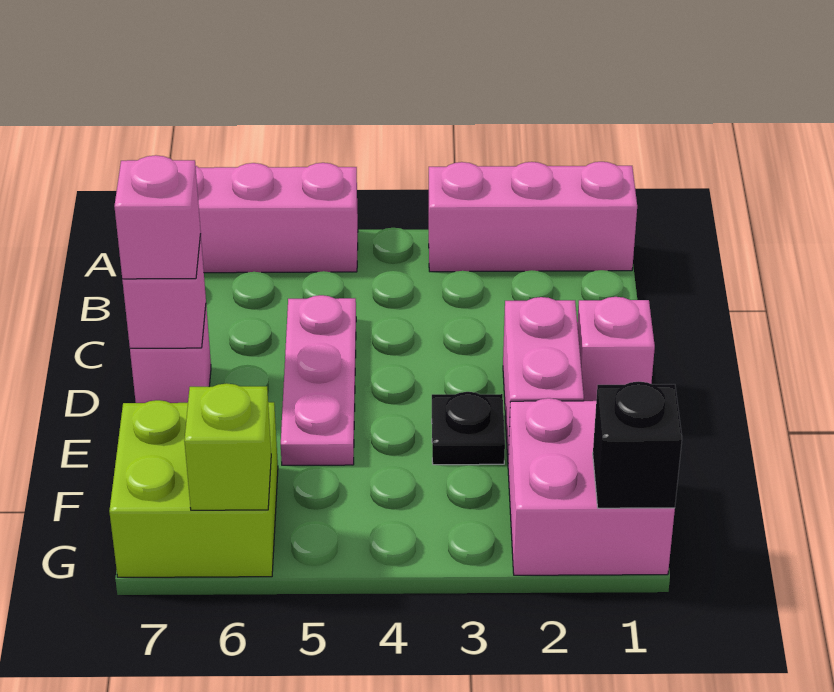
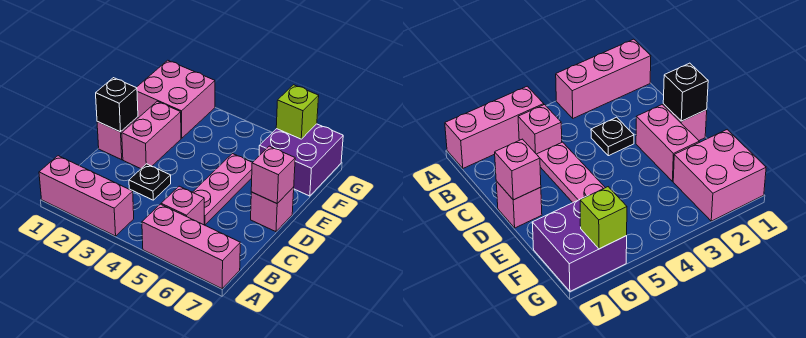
pink 1x1 brick [114,155,201,279] -> pink 1x1 brick moved to [161,186,204,225]
black 1x1 plate [432,392,505,465] -> black 1x1 plate moved to [129,164,171,200]
lime 2x2 brick [109,400,278,577] -> purple 2x2 brick [259,124,343,196]
black 1x1 brick [593,382,682,508] -> black 1x1 brick moved to [96,78,138,132]

